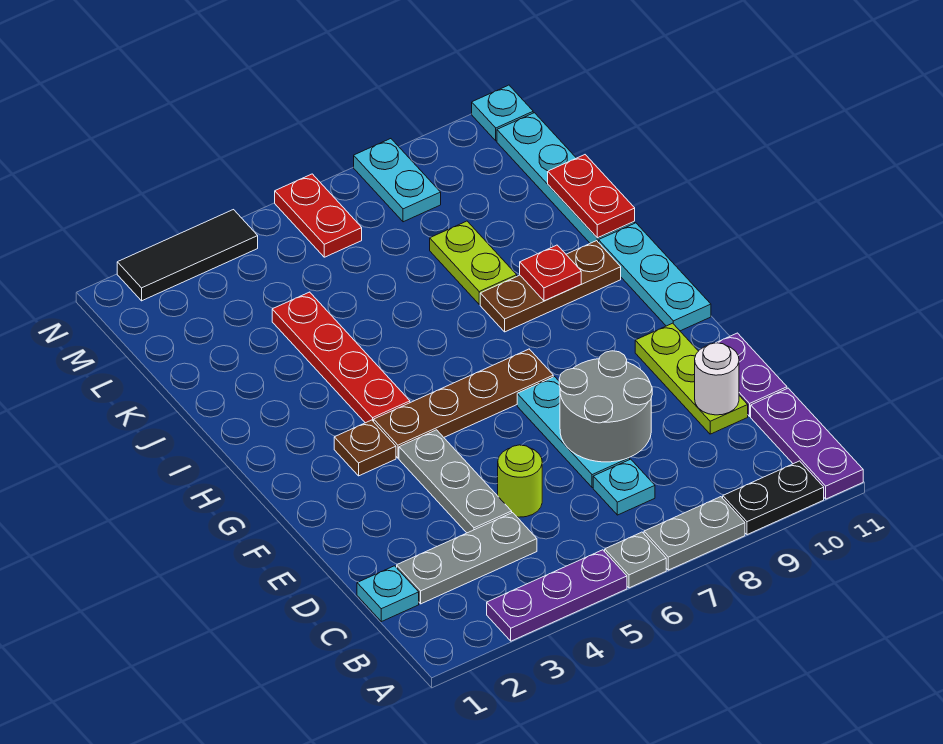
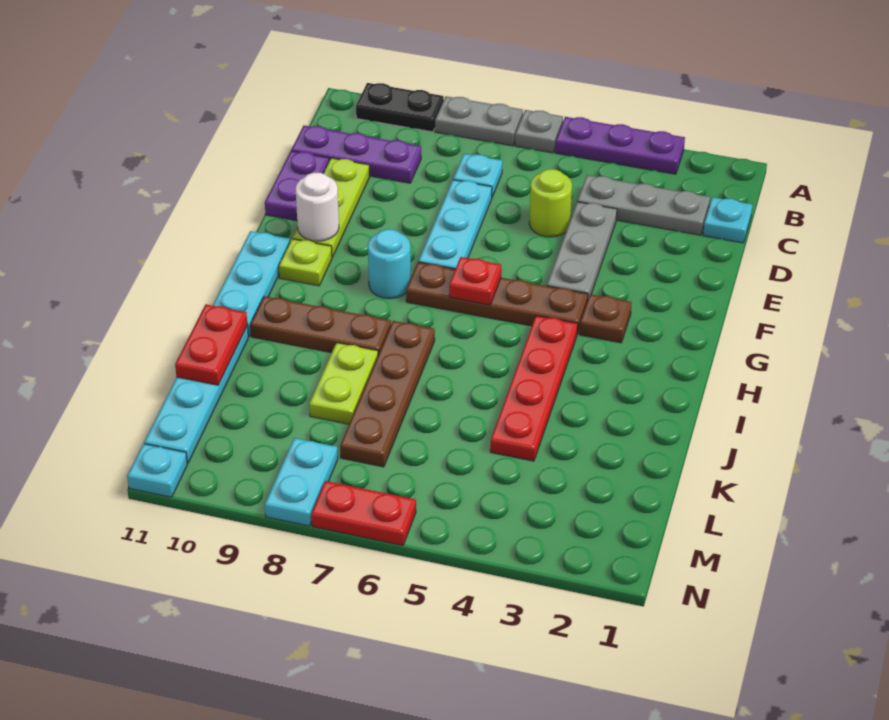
purple 1x3 plate [751,388,863,499] -> purple 1x3 plate turned to [291,126,421,183]
grey 2x2 round brick [559,351,652,462] -> none
white 1x1 round brick [695,343,739,415] -> white 1x1 round brick moved to [296,173,339,241]
none -> cyan 1x1 round brick [368,229,411,299]
none -> lime 1x1 plate [279,239,332,286]
none -> brown 1x4 plate [340,321,435,467]
red 1x1 plate [520,245,581,301] -> red 1x1 plate moved to [449,257,501,305]
red 1x2 plate [275,174,362,257] -> red 1x2 plate turned to [311,481,416,546]
black 1x3 tile [117,210,258,301] -> none

